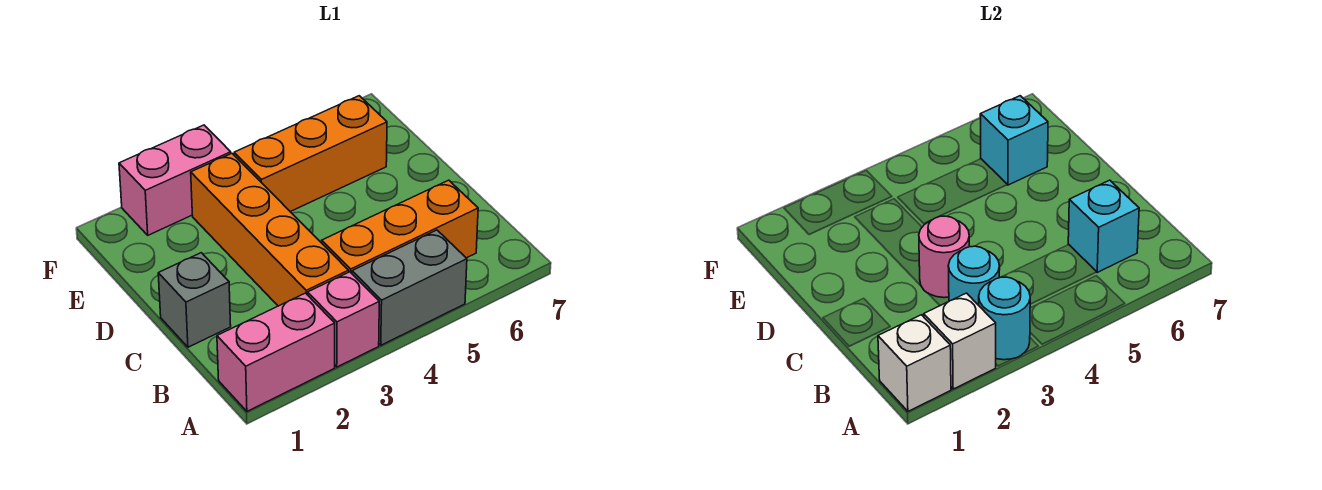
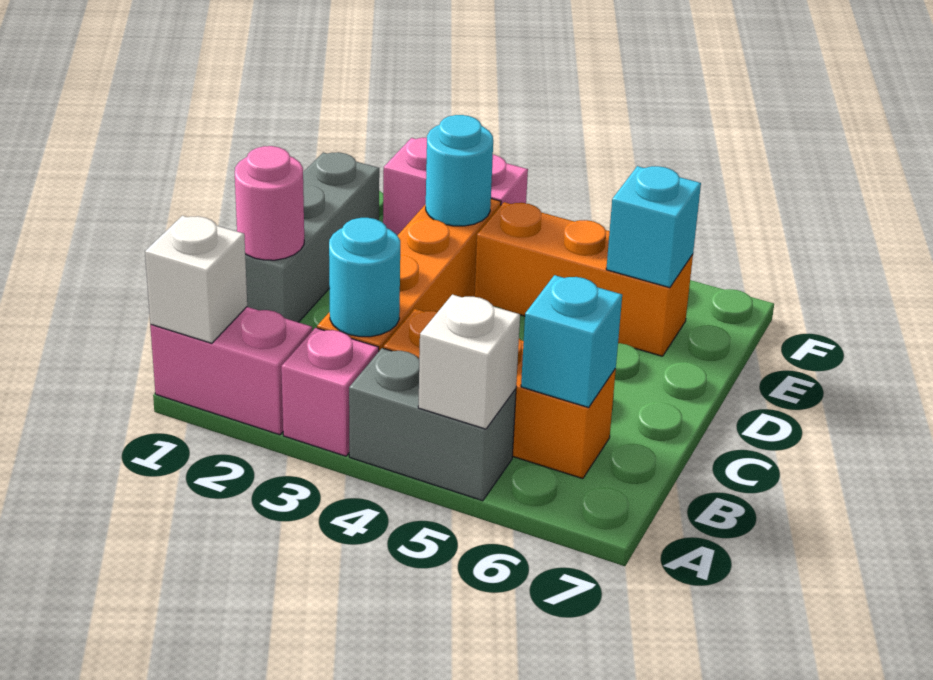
white 1x1 brick [924,293,996,389] -> white 1x1 brick moved to [418,294,520,429]
cyan 1x1 round brick [979,277,1030,360] -> cyan 1x1 round brick moved to [426,115,493,226]
grey 1x1 brick [158,253,231,347] -> grey 1x3 brick [245,152,379,322]
pink 1x1 round brick [919,216,969,298] -> pink 1x1 round brick moved to [235,146,304,260]

